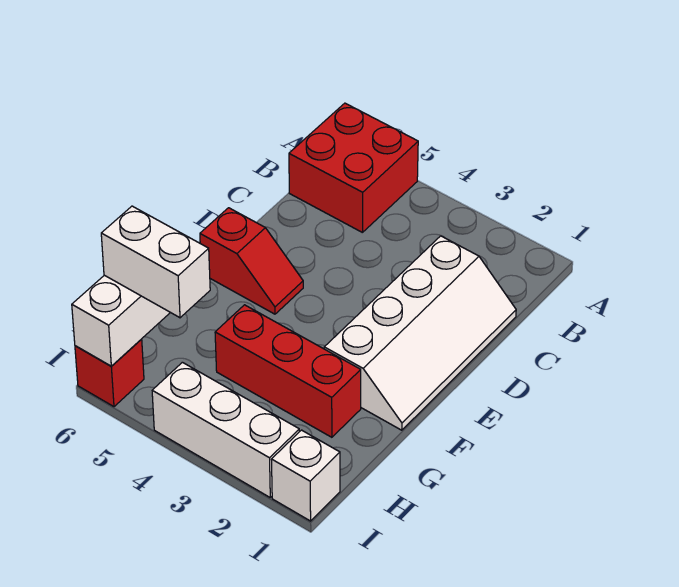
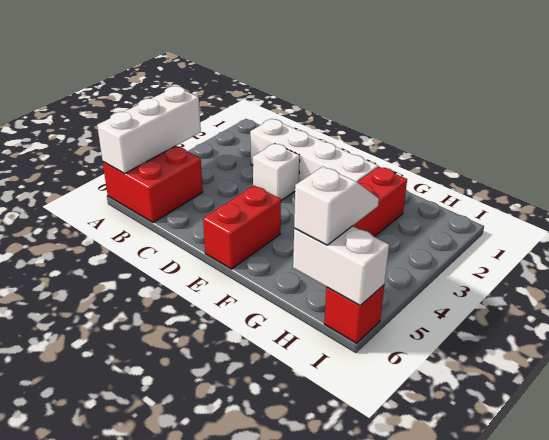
red 1x2 slope [200,208,303,314] -> red 1x2 brick [203,186,281,269]
white 1x2 brick [101,206,210,318] -> white 1x2 slope [294,167,379,245]
white 1x1 brick [271,430,340,521] -> white 1x1 brick moved to [253,143,300,201]
white 1x3 brick [152,362,299,497] -> white 1x3 brick moved to [97,86,201,174]

